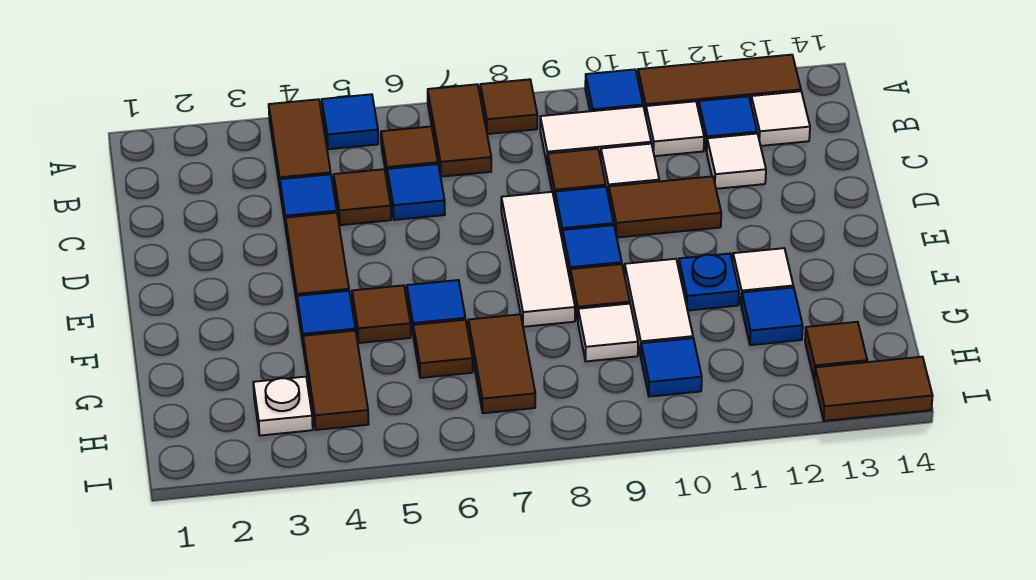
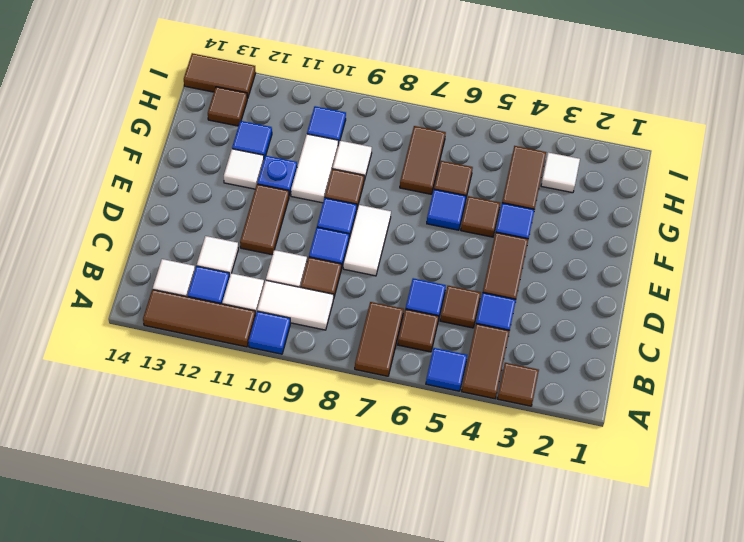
brown 1x1 tile [480,79,537,134] -> brown 1x1 tile moved to [497,363,539,406]
white 1x3 tile [501,192,575,327] -> white 1x2 tile [343,205,391,276]
brown 1x2 tile [609,176,721,238] -> brown 1x2 tile turned to [240,184,289,255]
white 1x1 plate [253,377,313,436] -> white 1x1 tile [541,152,580,193]

